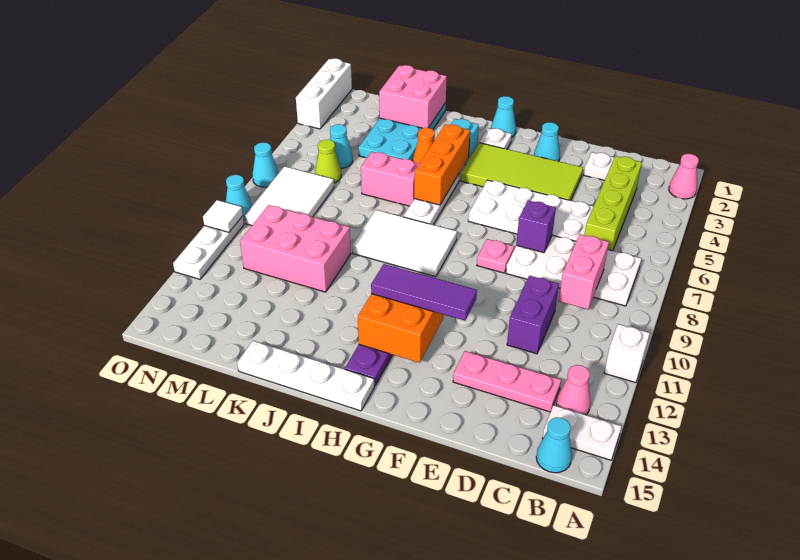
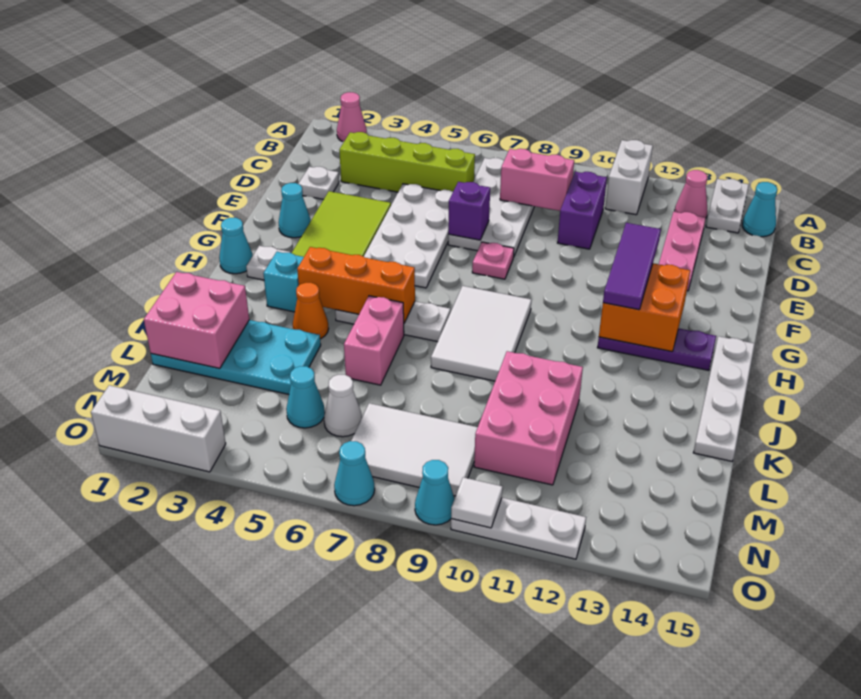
white 1x1 brick [604,324,650,383] -> white 1x2 brick [605,140,653,215]
purple 1x2 brick [507,276,559,354] -> purple 1x2 brick turned to [558,172,607,249]
lime 1x1 cone [315,140,341,183] -> white 1x1 cone [324,375,362,437]

